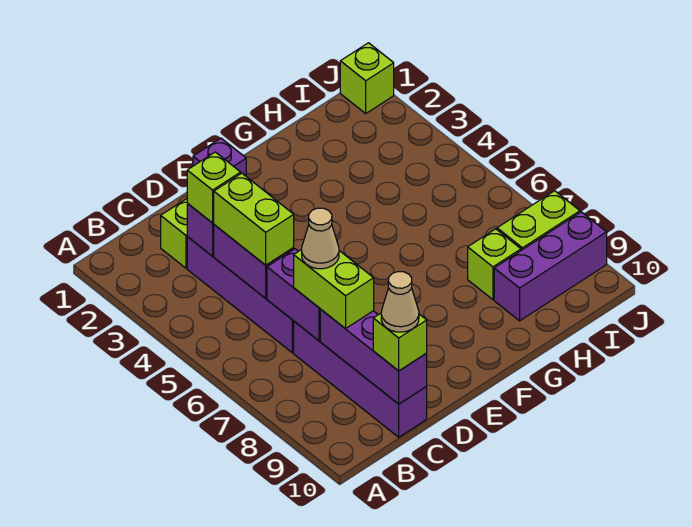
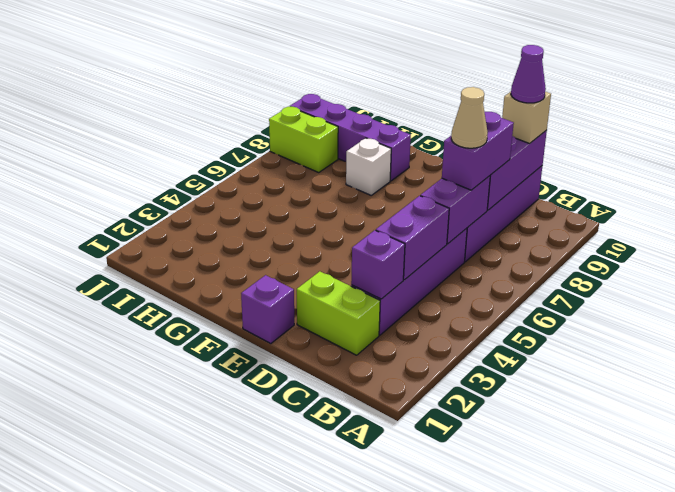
lime 1x1 brick [187,152,241,223] -> none
lime 1x2 brick [213,173,294,265] -> none
lime 1x2 brick [294,250,374,329] -> purple 1x2 brick [442,111,514,190]
lime 1x1 brick [373,313,427,371] -> tan 1x1 brick [502,92,551,144]
tan 1x1 cone [381,272,419,332] -> purple 1x1 cone [511,45,546,103]
none -> white 1x1 brick [346,138,391,195]
lime 1x1 brick [468,229,521,300] -> none
purple 1x3 brick [494,212,607,321] -> purple 1x4 brick [290,94,411,181]
lime 1x1 brick [340,43,394,113] -> none

